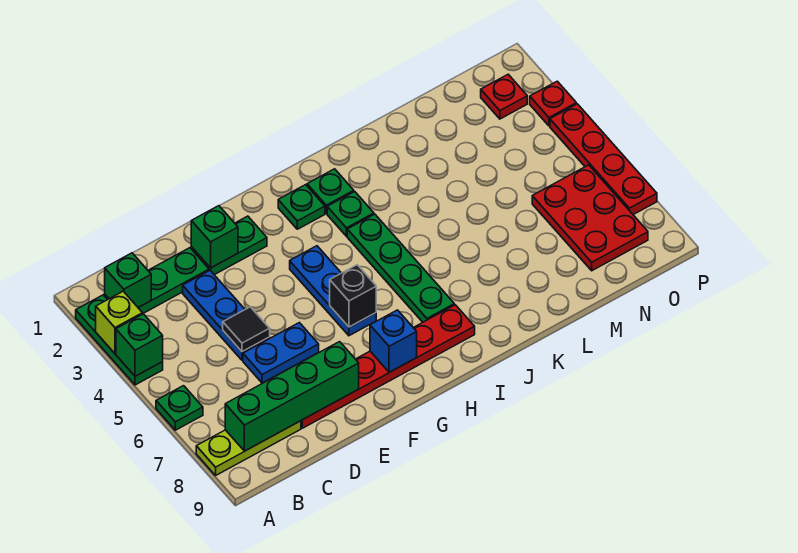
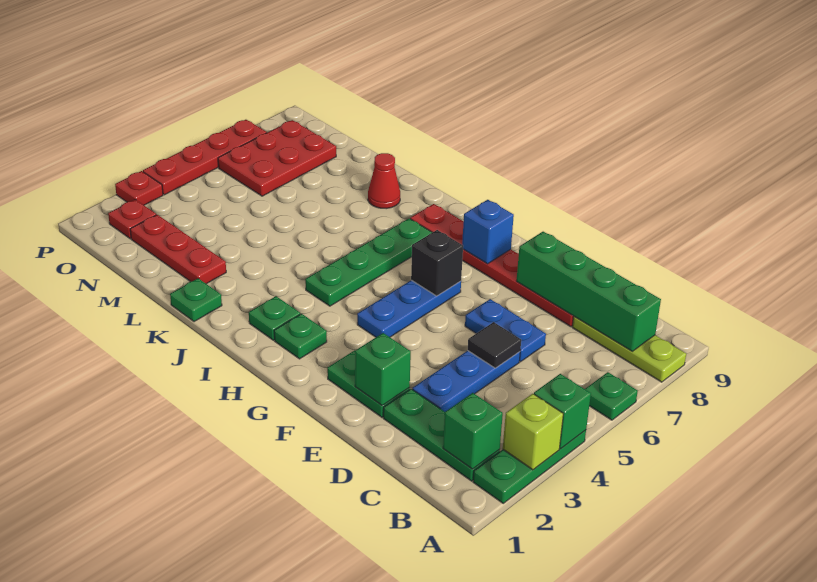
green 1x1 plate [327,192,374,236] -> green 1x1 plate moved to [170,278,222,322]
none -> red 1x1 cone [368,153,400,209]
none -> red 1x3 plate [130,215,226,284]

